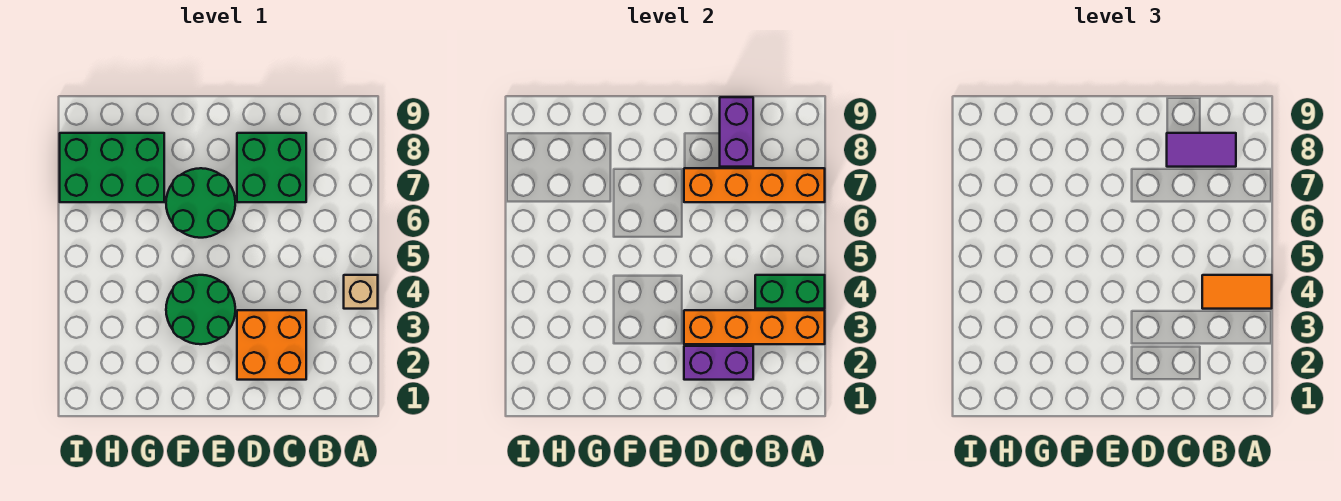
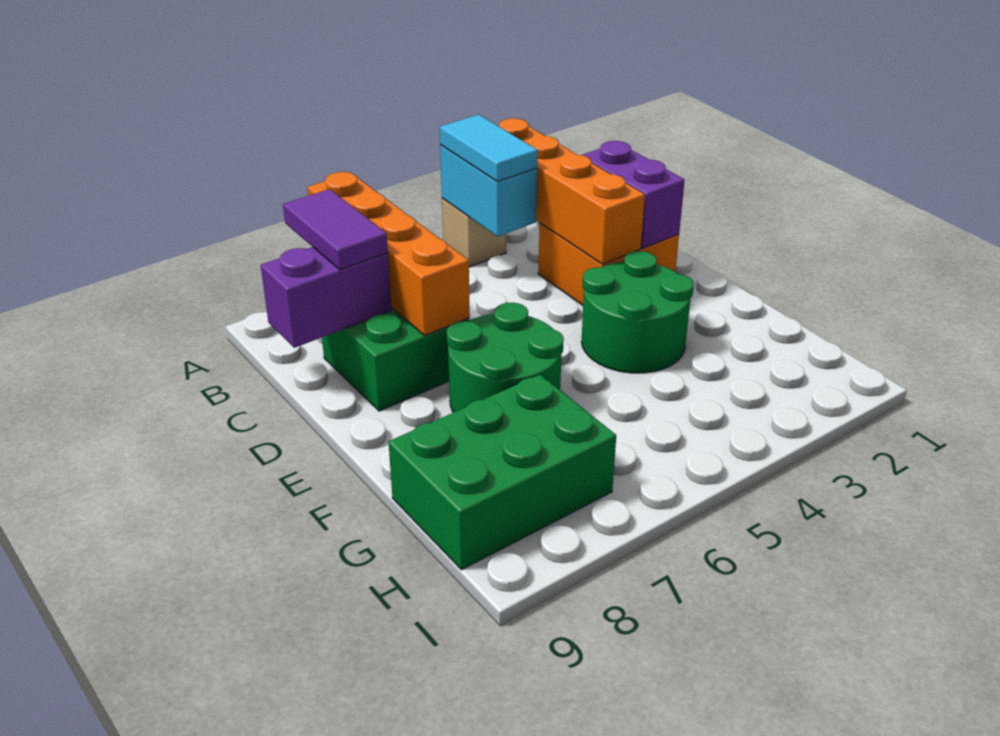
green 1x2 brick [755,275,825,309] -> cyan 1x2 brick [440,145,537,237]
orange 1x2 tile [1202,275,1272,309] -> cyan 1x2 tile [440,115,538,182]
green 2x3 brick [60,133,164,202] -> green 2x3 brick turned to [389,375,616,570]

